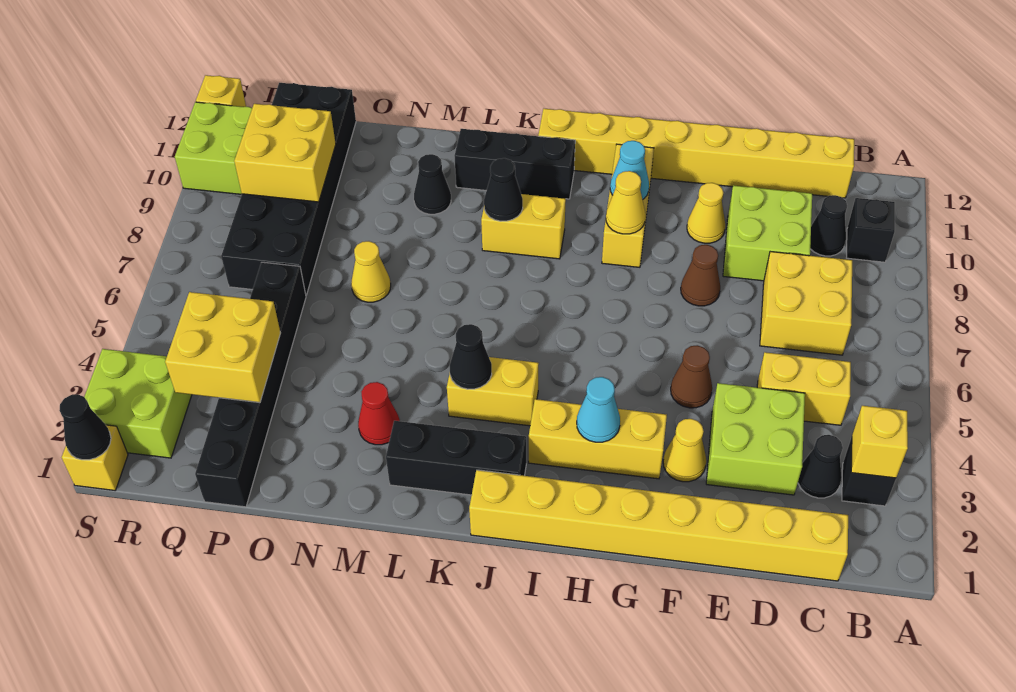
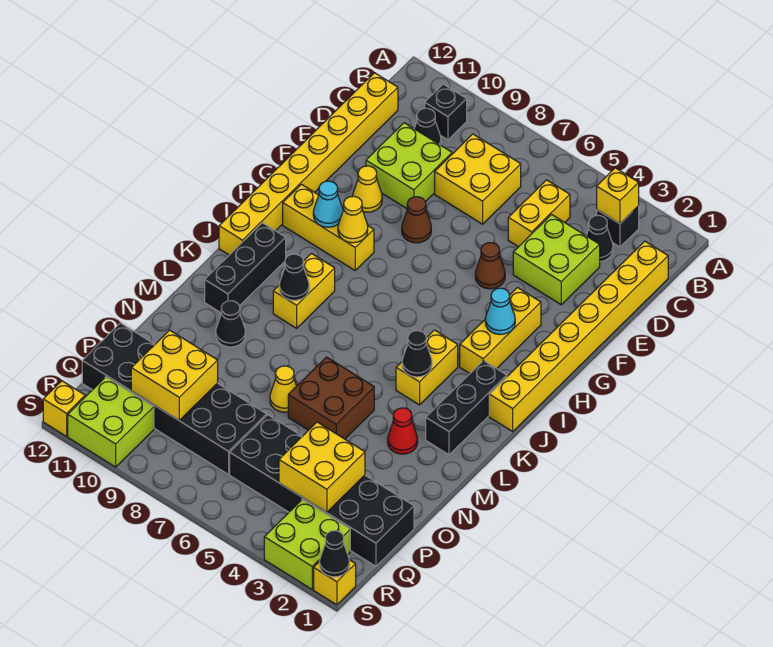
yellow 1x1 cone [663,419,706,482] -> none
none -> brown 2x2 brick [288,357,374,439]
black 1x6 brick [195,262,306,507] -> black 2x6 brick [230,415,414,566]

